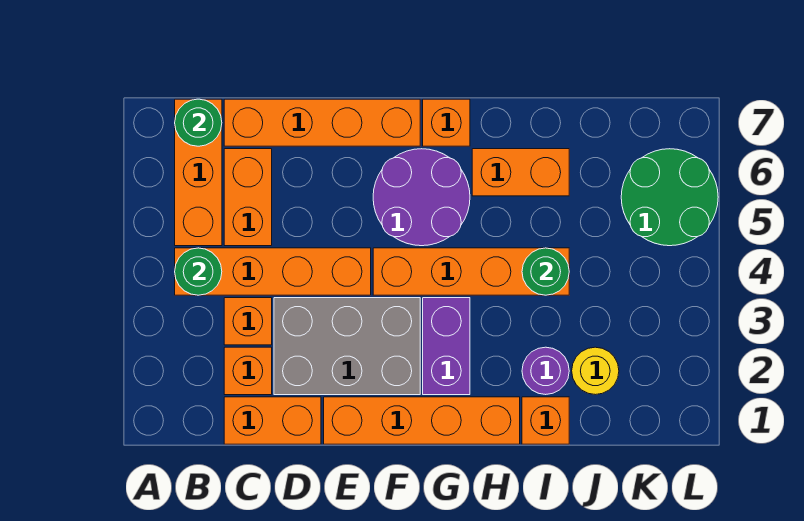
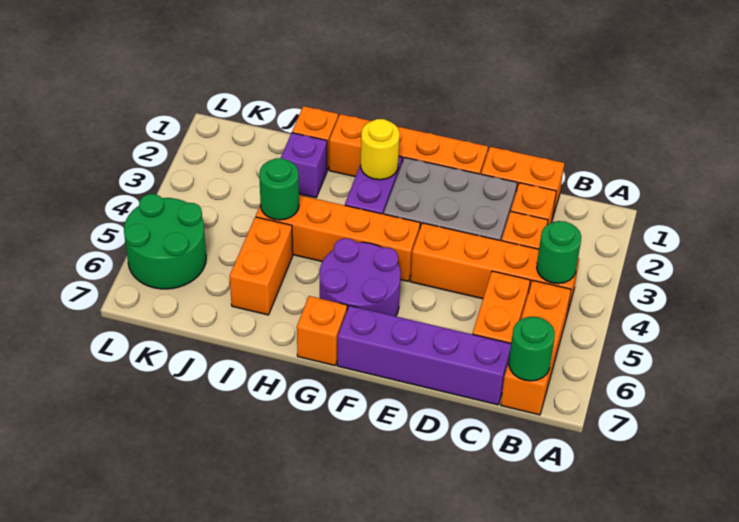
orange 1x4 brick [224,99,420,146] -> purple 1x4 brick [337,305,511,405]
orange 1x2 brick [472,149,569,196] -> orange 1x2 brick turned to [230,217,293,315]
purple 1x1 round brick [522,347,569,395] -> purple 1x1 brick [281,133,327,198]
yellow 1x1 round brick [572,347,619,395] -> yellow 1x1 round brick moved to [361,119,400,180]

